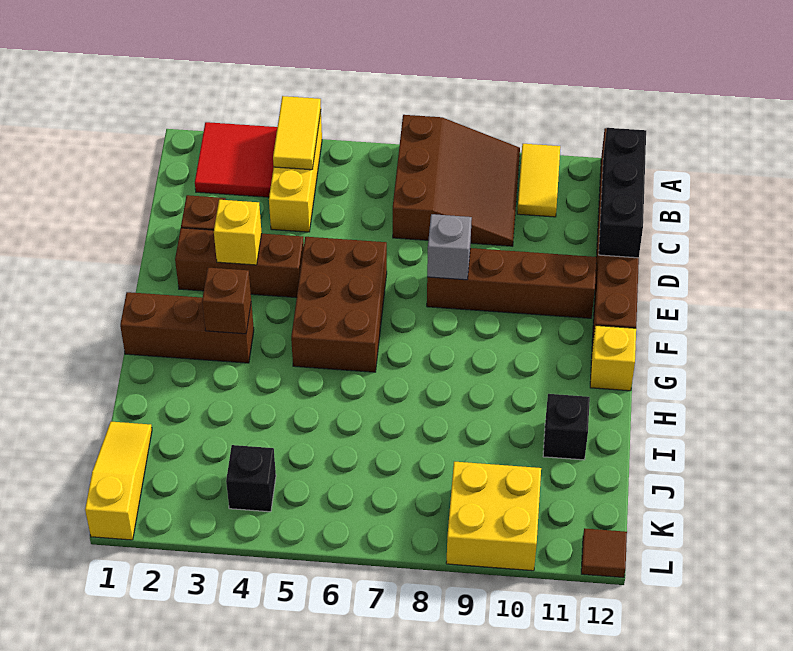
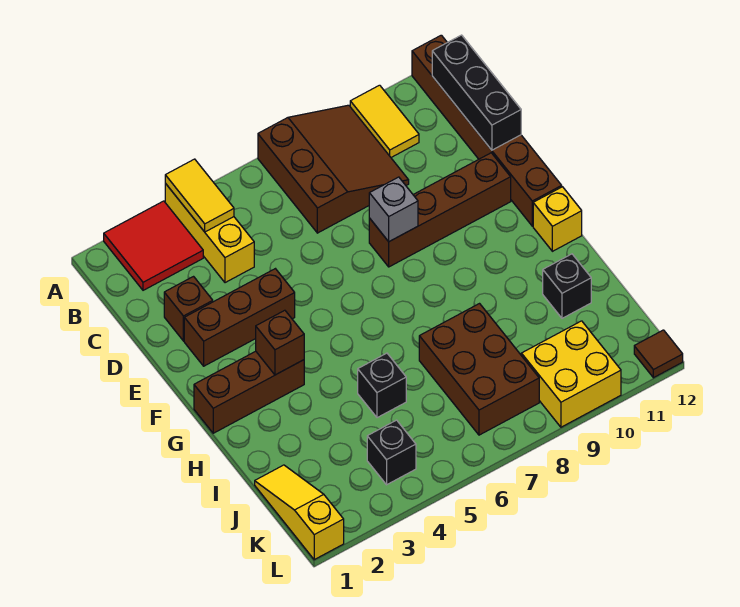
yellow 1x1 brick [214,200,262,265] -> none
brown 2x3 brick [291,237,387,372] -> brown 2x3 brick moved to [419,304,539,435]
none -> black 1x1 brick [358,353,406,418]

